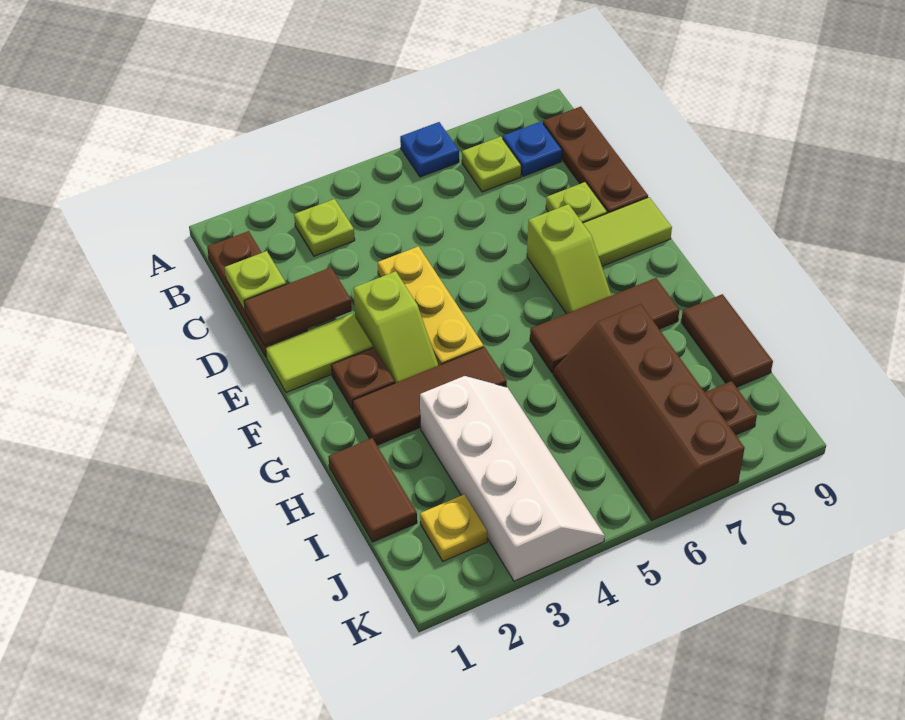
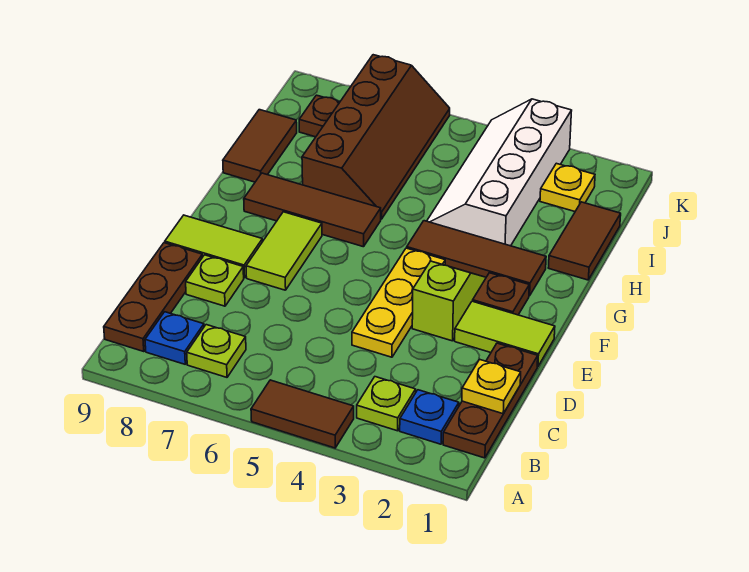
blue 1x1 plate [400,122,459,177] -> blue 1x1 plate moved to [400,390,459,444]
lime 1x1 plate [225,251,286,311] -> yellow 1x1 plate [462,359,521,414]
brown 1x2 tile [244,267,352,345] -> brown 1x2 tile moved to [251,380,354,448]
lime 1x2 slope [527,204,611,314] -> lime 1x2 tile [246,212,322,290]

